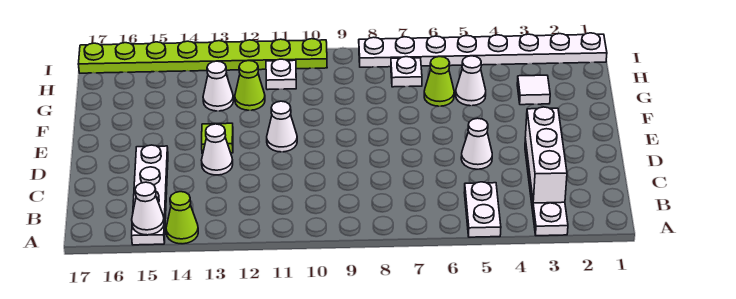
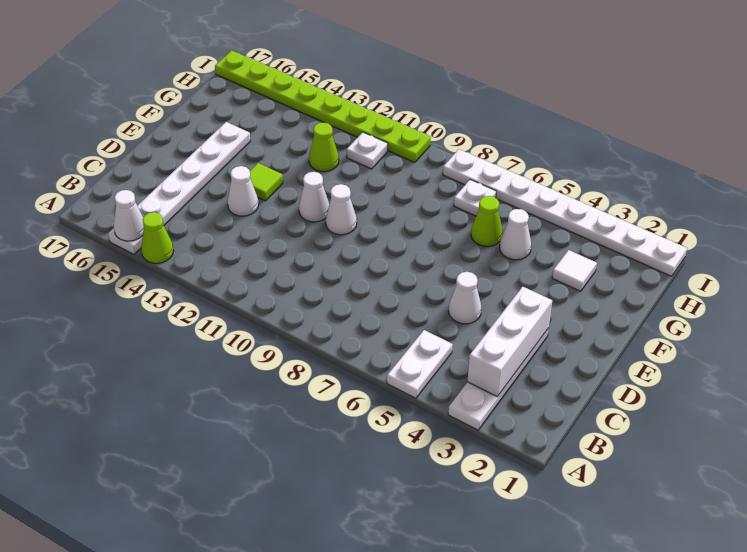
white 1x4 plate [132,145,168,245] -> white 1x6 plate [108,122,250,254]
white 1x1 cone [203,61,233,111] -> white 1x1 cone moved to [326,184,357,235]

